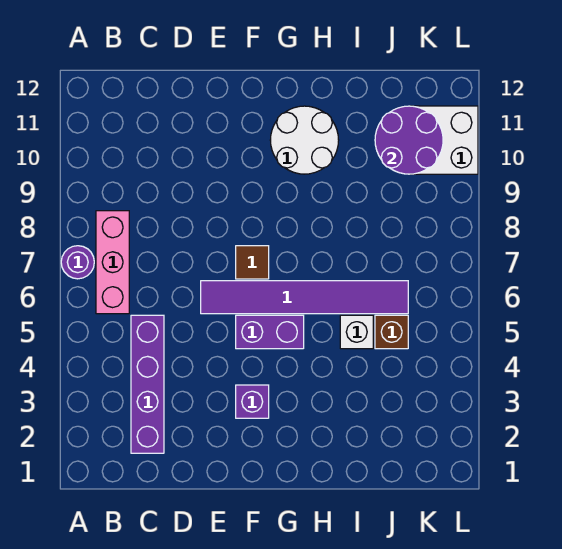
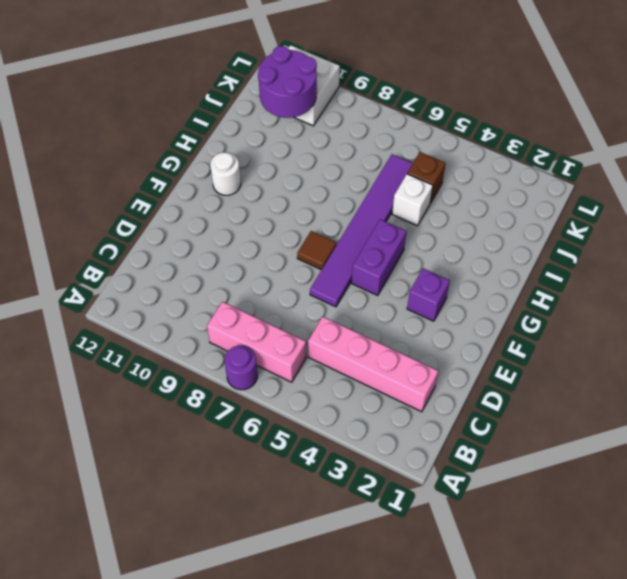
purple 1x4 brick [131,315,164,453] -> pink 1x4 brick [308,316,438,412]
white 2x2 round brick [270,106,339,174] -> white 1x1 round brick [210,152,241,195]

